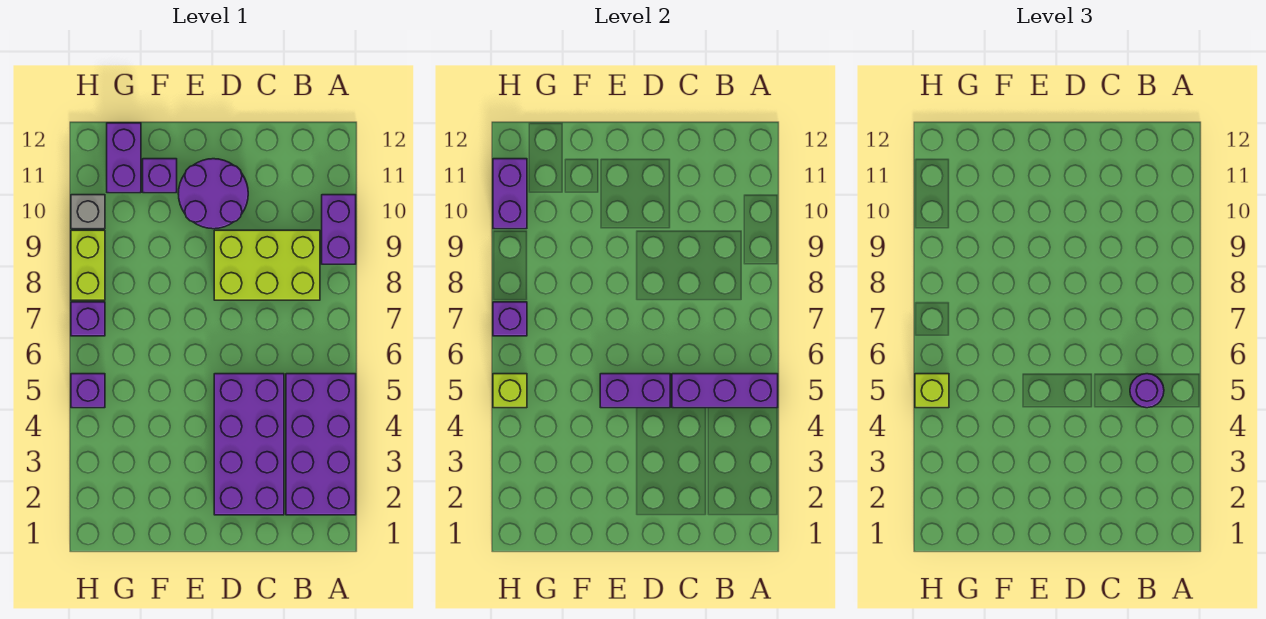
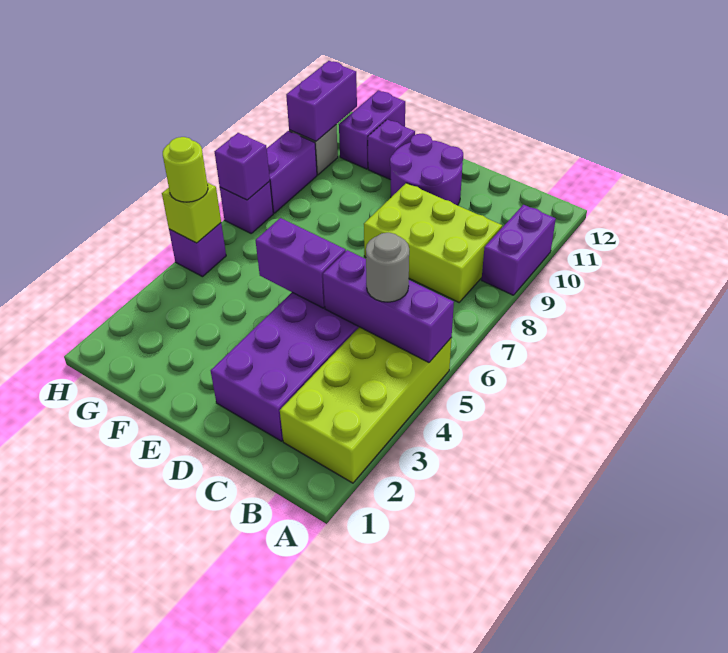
purple 2x4 brick [286,374,356,515] -> lime 2x4 brick [280,327,451,483]
purple 1x1 round brick [1130,374,1164,408] -> grey 1x1 round brick [366,233,409,302]
lime 1x1 brick [915,374,949,408] -> lime 1x1 round brick [163,137,208,202]
lime 1x2 brick [71,230,105,300] -> purple 1x2 brick [267,131,317,213]

